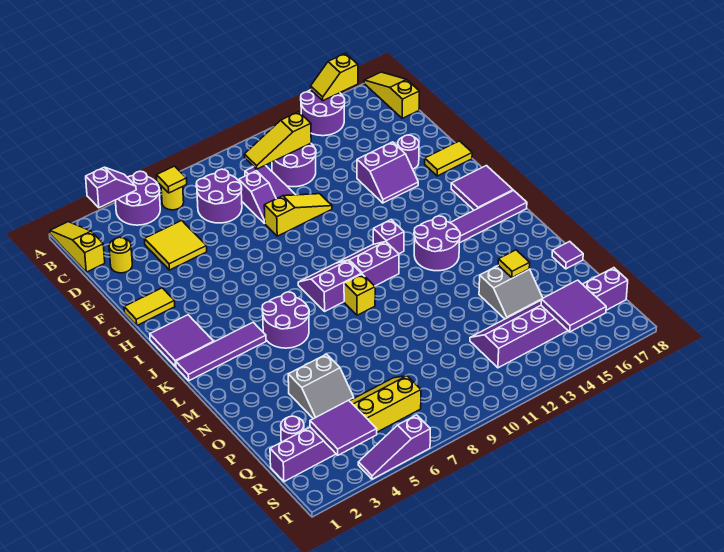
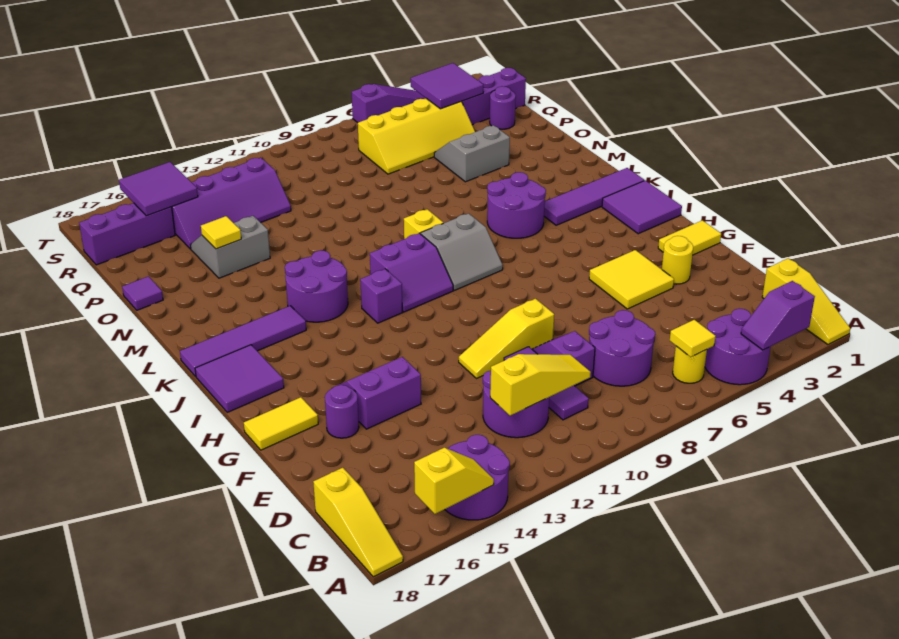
yellow 1x1 round brick [109,237,132,273] -> yellow 1x1 round brick moved to [662,236,693,284]
yellow 2x2 tile [145,220,207,270] -> yellow 2x2 tile moved to [589,250,674,309]
purple 2x2 slope [298,261,362,311] -> grey 2x2 slope [421,213,503,290]

